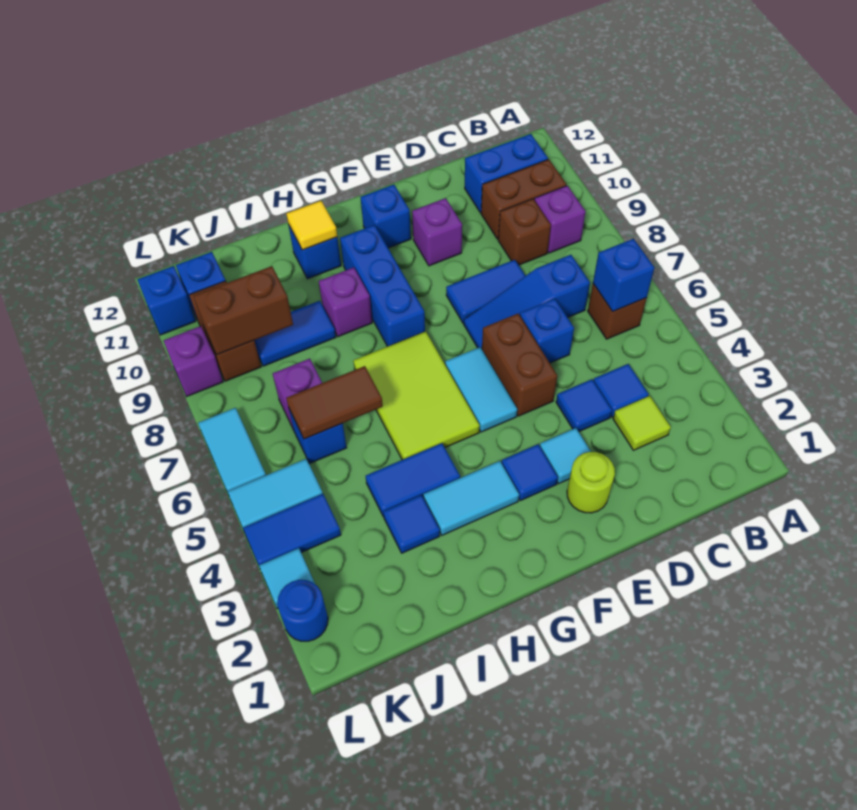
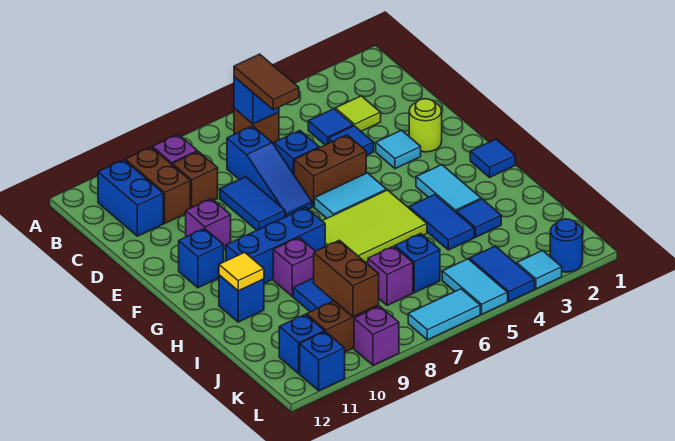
blue 1x1 tile [502,444,558,501] -> blue 1x1 tile moved to [470,139,515,177]
brown 1x2 tile [286,366,383,439] -> brown 1x2 tile moved to [234,54,299,110]

